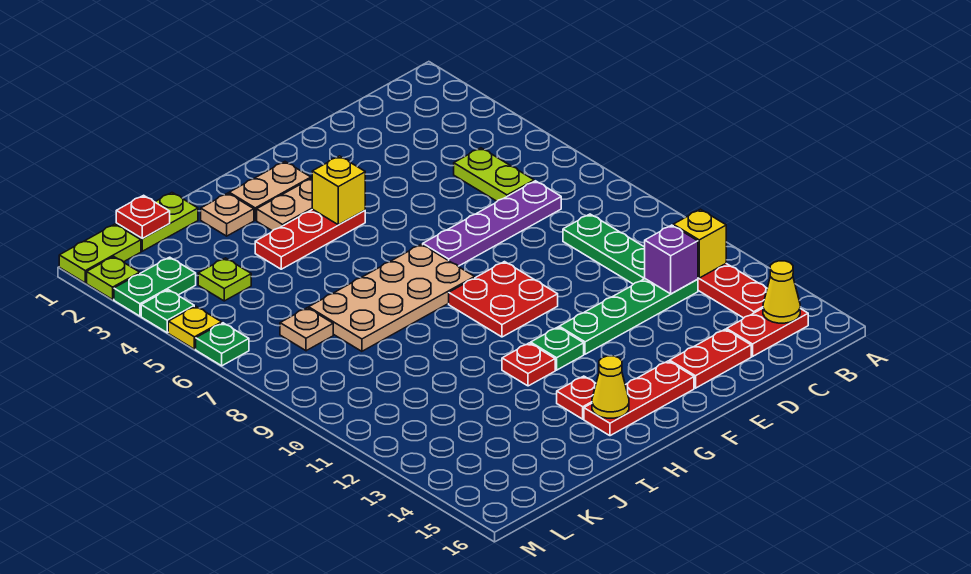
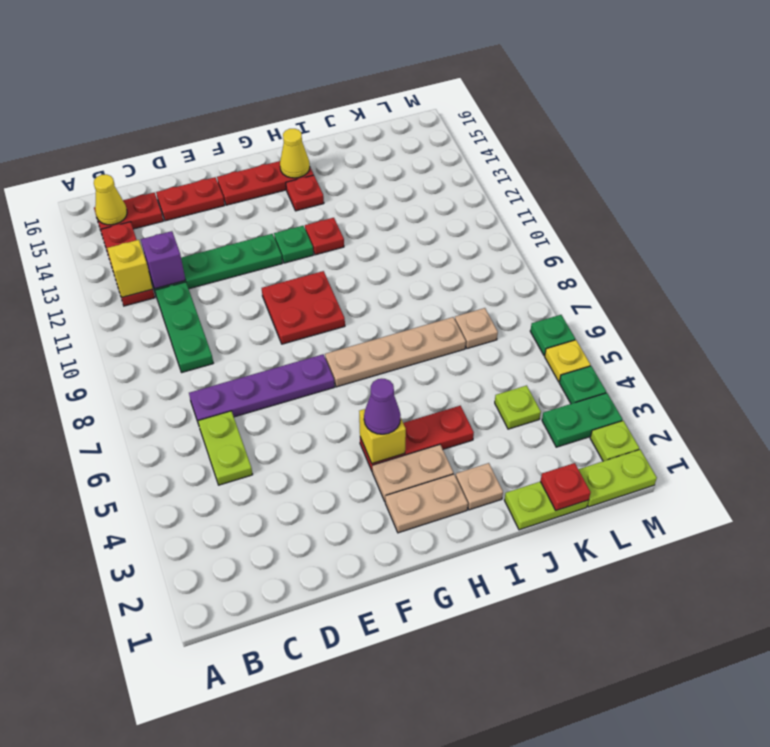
none -> purple 1x1 cone [364,379,401,434]
tan 2x4 plate [309,244,475,351] -> tan 1x4 plate [325,317,466,387]

